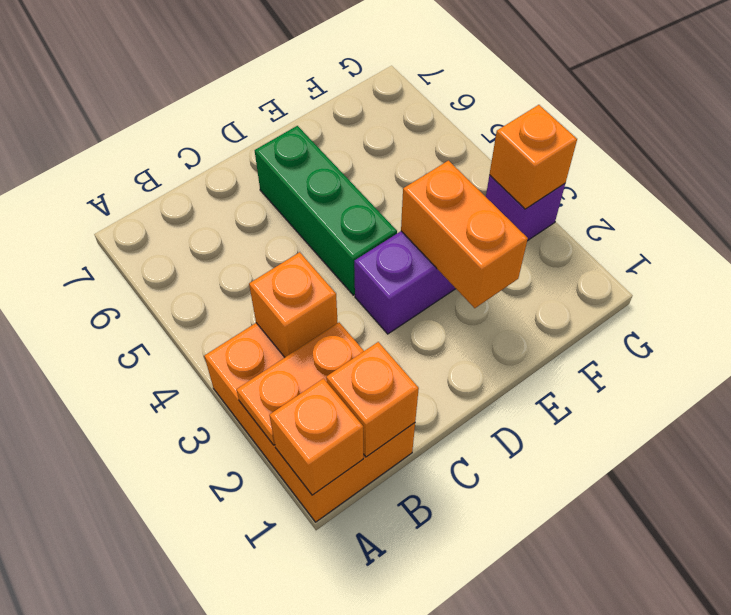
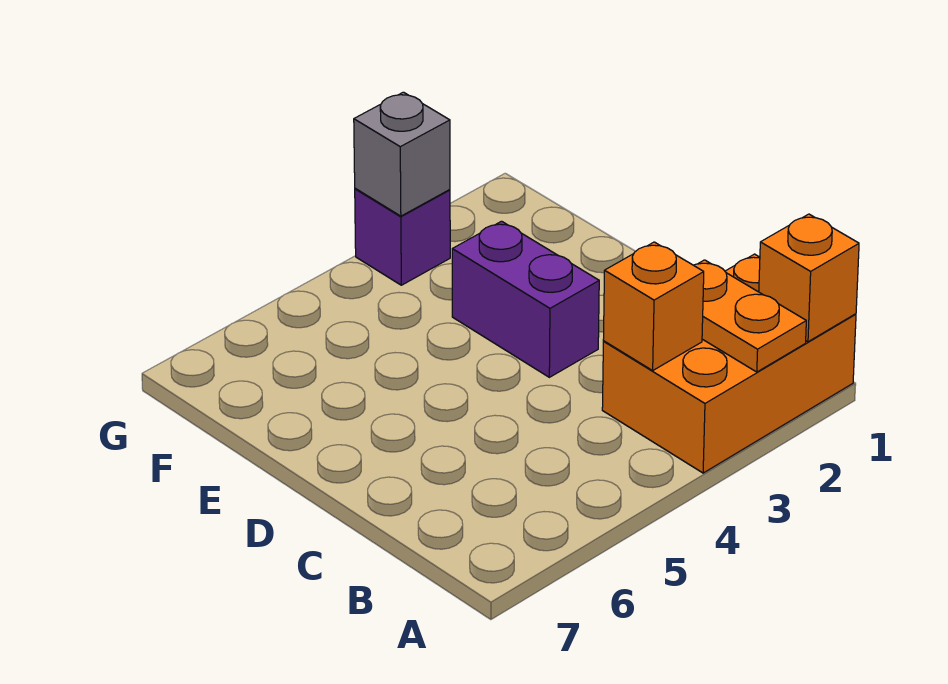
orange 1x1 brick [326,342,419,457] -> none
green 1x3 brick [255,126,397,295] -> none
orange 1x2 brick [401,161,528,308] -> none
orange 1x1 brick [489,105,577,209] -> grey 1x1 brick [354,92,450,216]

